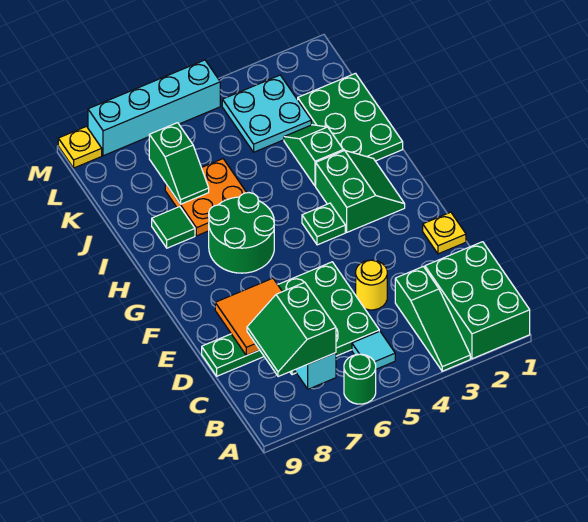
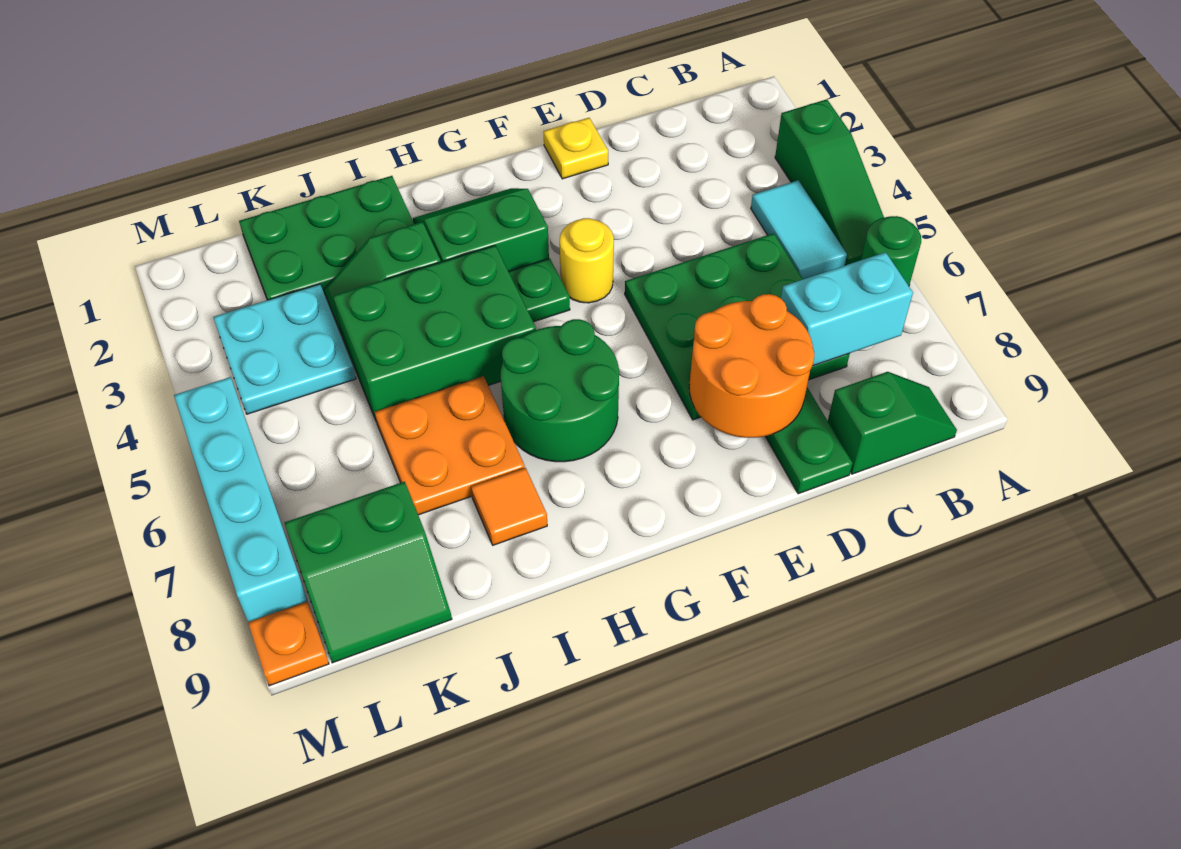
green 2x3 brick [425,242,530,359] -> green 2x3 brick moved to [333,246,536,422]
green 1x3 slope [395,266,470,371] -> green 1x3 slope turned to [775,99,884,265]
cyan 1x1 tile [352,331,395,369] -> cyan 1x2 tile [751,180,847,279]
green 2x2 slope [247,282,336,377] -> green 2x2 slope moved to [285,482,452,663]
yellow 1x1 round brick [356,260,387,310] -> yellow 1x1 round brick moved to [560,218,614,303]
orange 2x2 tile [215,278,282,355] -> orange 2x2 round brick [689,294,814,438]
green 1x1 tile [152,207,195,248] -> orange 1x1 tile [471,468,547,545]
green 1x2 slope [149,123,209,204] -> green 1x2 slope moved to [828,372,957,474]
yellow 1x1 plate [58,126,102,168] -> orange 1x1 plate [248,601,329,686]

